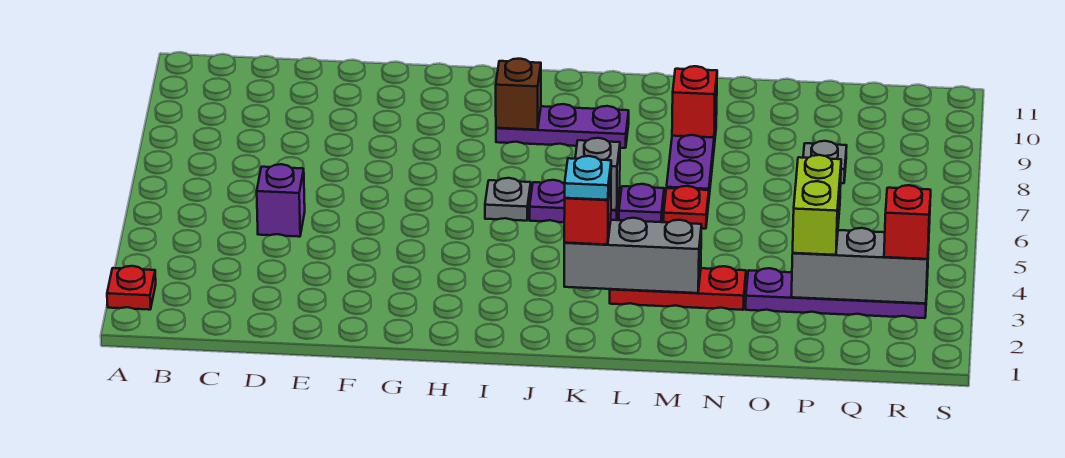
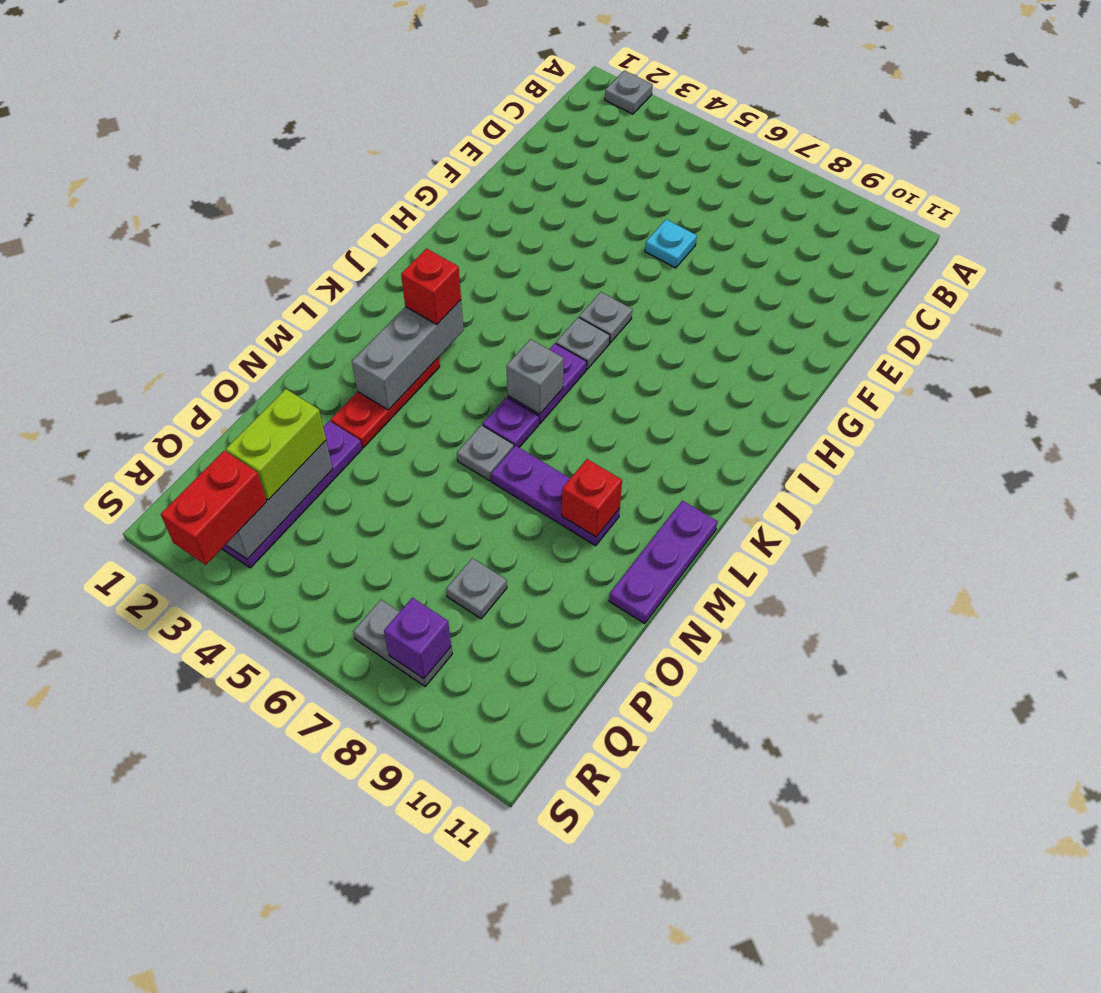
red 1x1 plate [107,266,156,310] -> grey 1x1 plate [605,70,653,114]
purple 1x1 brick [257,164,305,237] -> purple 1x1 brick moved to [384,598,451,679]
none -> grey 1x1 plate [579,292,632,343]
purple 1x3 plate [496,104,629,148] -> purple 1x3 plate moved to [609,501,718,624]
brown 1x1 brick [496,59,541,130] -> none
cyan 1x1 plate [565,156,611,200] -> cyan 1x1 plate moved to [645,219,697,268]
red 1x1 plate [664,186,709,229] -> grey 1x1 plate [457,425,514,481]
lime 1x2 brick [793,155,841,255] -> lime 1x2 brick turned to [226,389,326,500]
red 1x1 brick [884,185,931,259] -> red 1x2 brick [161,451,267,565]
none -> grey 1x2 plate [353,600,452,686]

